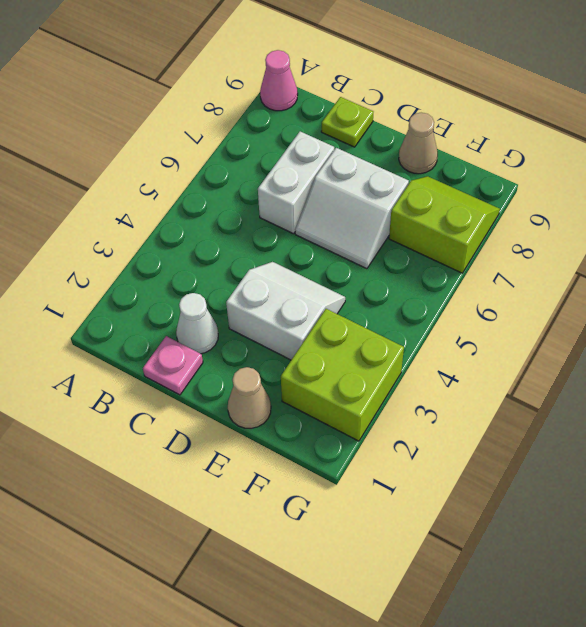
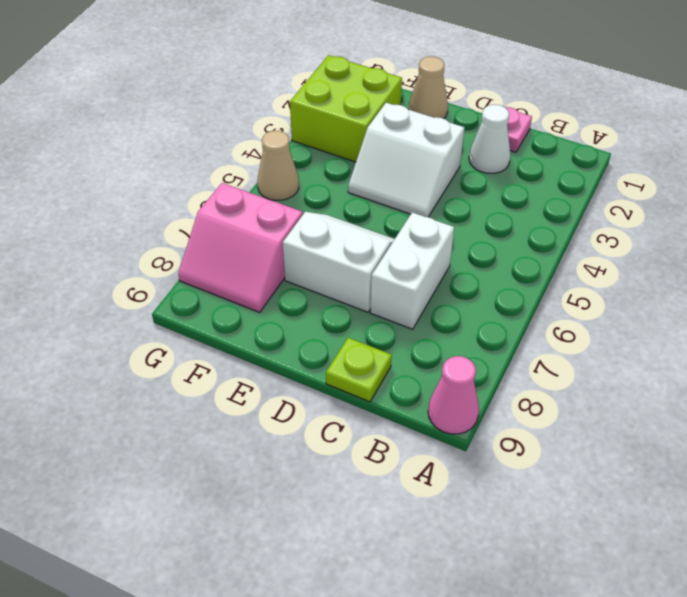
tan 1x1 cone [399,113,438,174] -> tan 1x1 cone moved to [257,131,299,200]
lime 2x2 slope [389,176,500,273] -> pink 2x2 slope [178,183,303,312]

